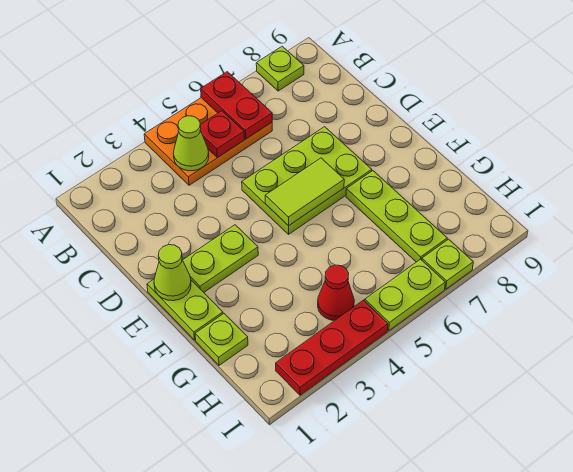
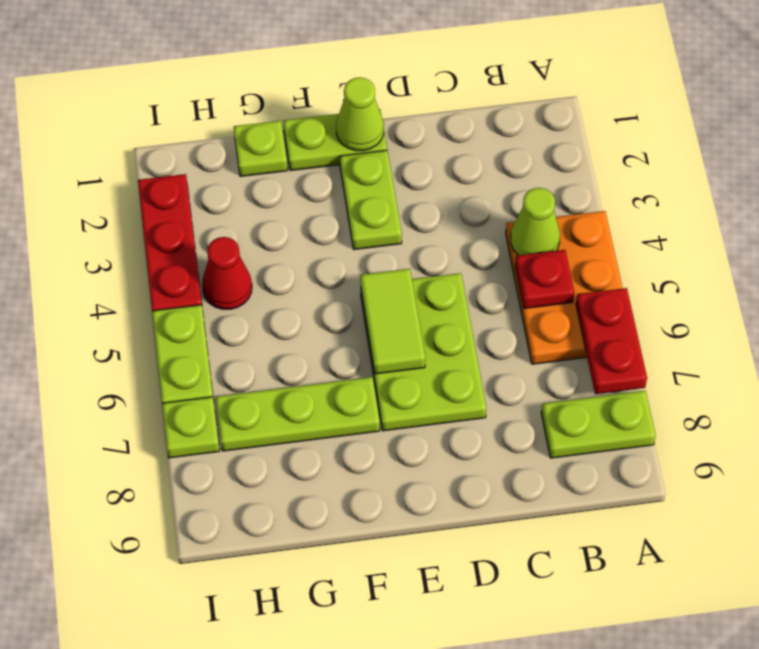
red 1x2 plate [201,72,272,139] -> red 1x2 plate turned to [576,288,647,394]
lime 1x1 plate [256,46,304,91] -> lime 1x2 plate [541,391,656,458]

